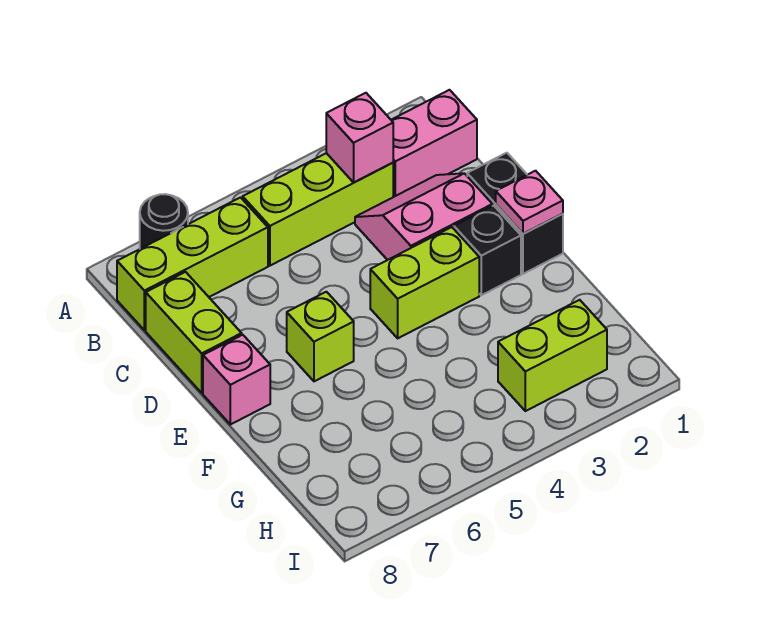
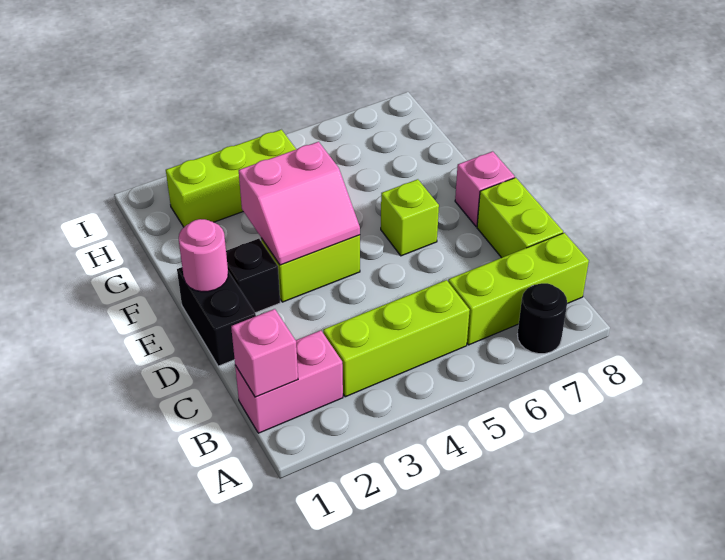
pink 1x1 brick [326,93,393,182] -> pink 1x1 brick moved to [231,309,298,397]
pink 2x2 slope [355,173,492,260] -> pink 2x2 slope moved to [239,142,360,265]
pink 1x1 plate [496,171,563,234] -> pink 1x1 round brick [179,219,228,292]
lime 1x2 brick [498,300,607,411] -> lime 1x3 brick [166,130,296,227]

